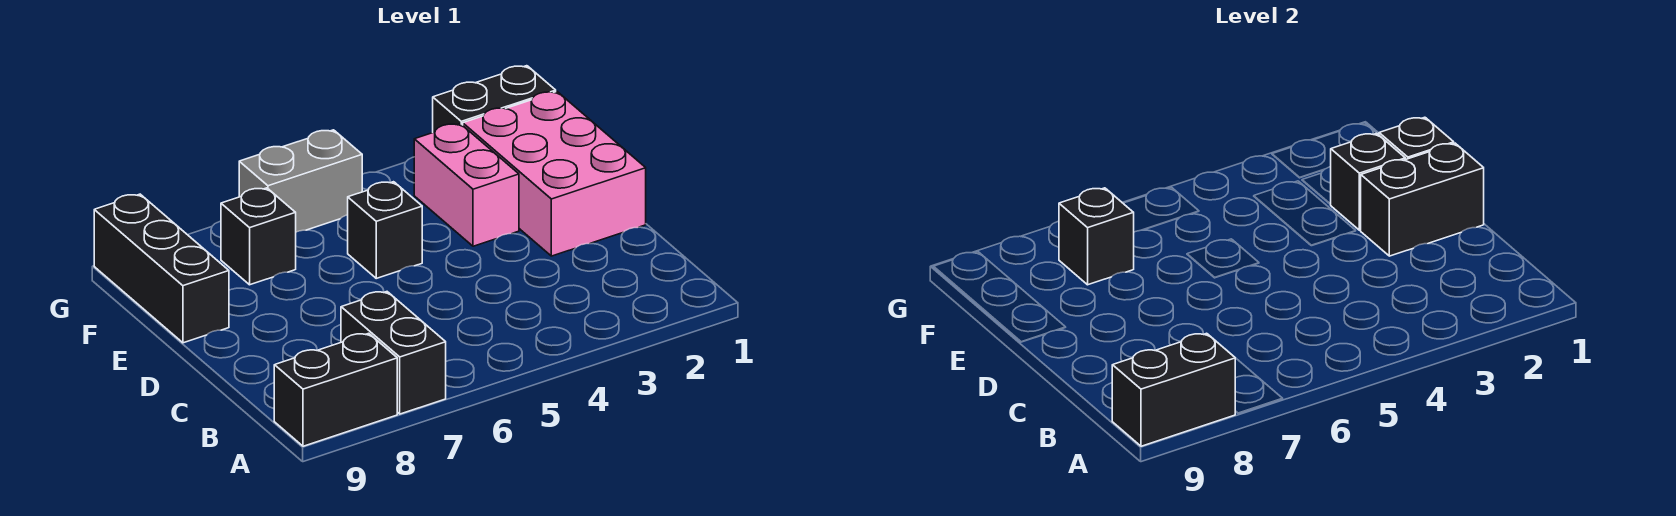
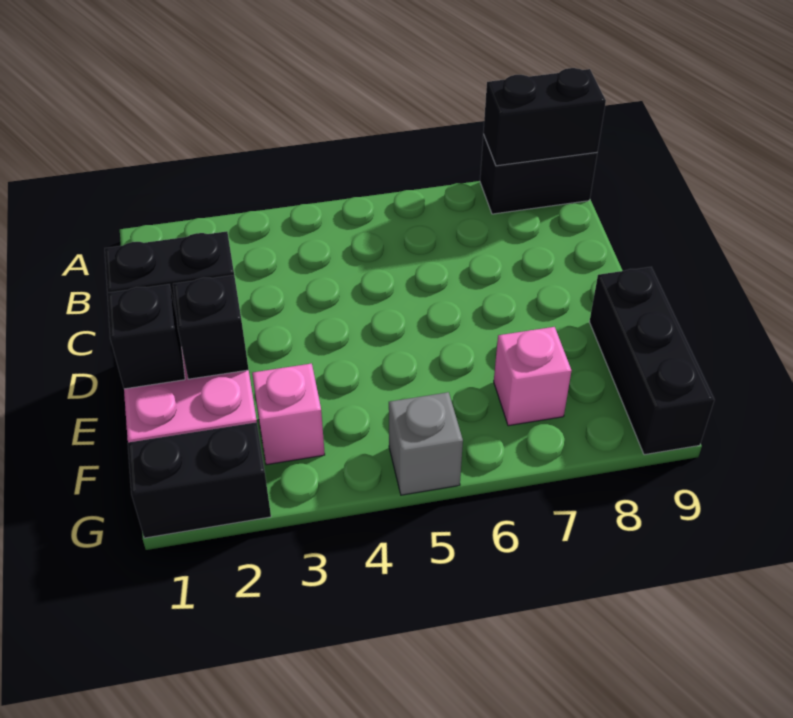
black 1x2 brick [341,292,446,414] -> none
pink 1x2 brick [414,124,519,246] -> pink 1x1 brick [252,363,325,465]
black 1x1 brick [348,182,422,278] -> none
black 1x1 brick [221,188,296,285] -> pink 1x1 brick [494,327,571,426]
black 1x1 brick [1059,188,1134,285] -> none
grey 1x2 brick [239,130,362,232] -> grey 1x1 brick [389,392,463,495]

